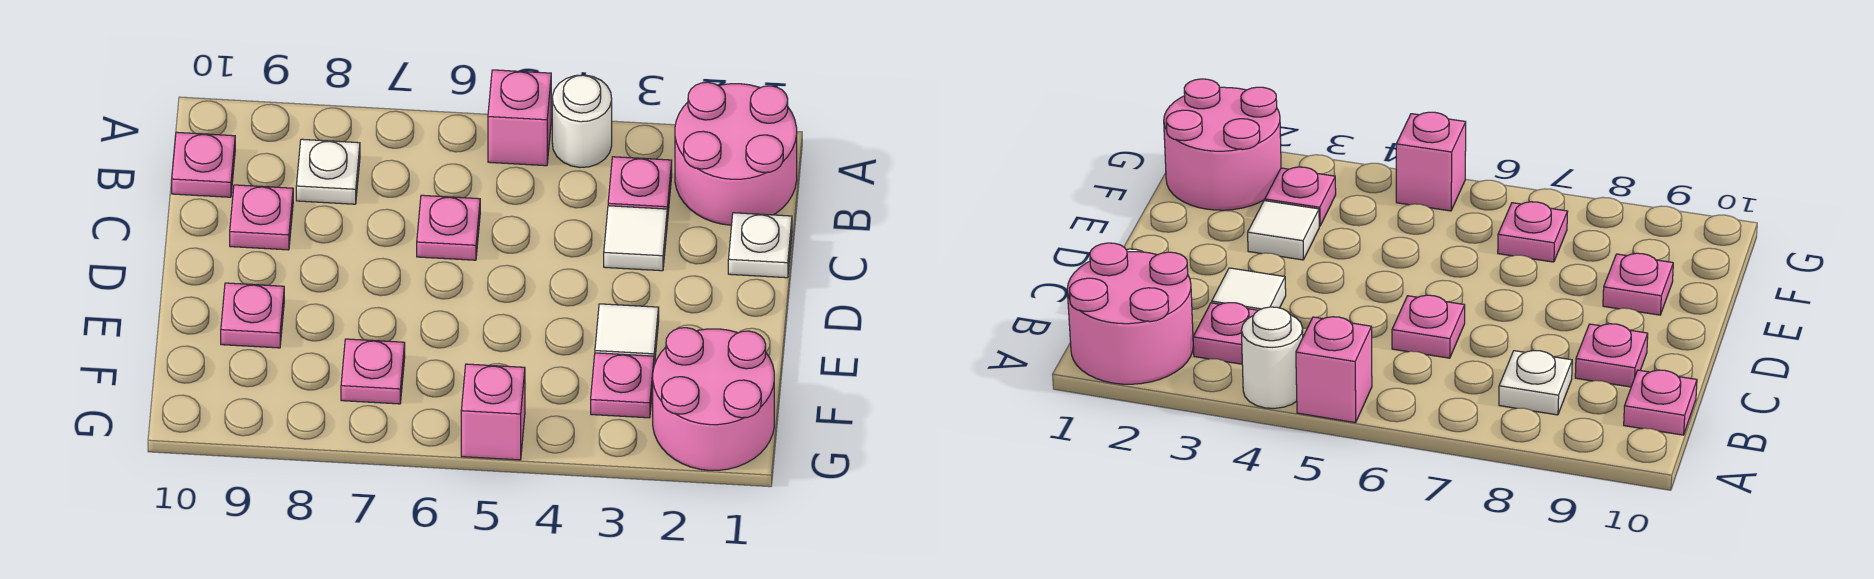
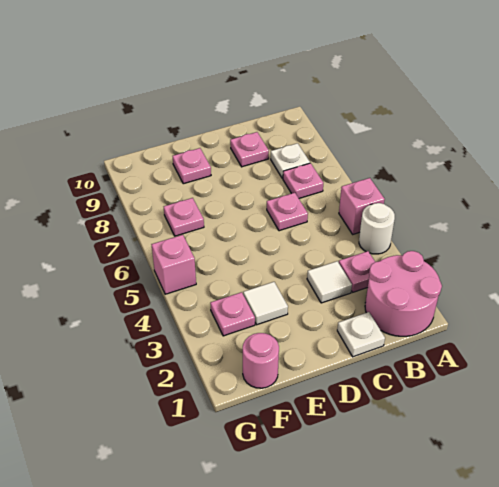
pink 1x1 plate [172,132,235,197] -> pink 1x1 plate moved to [283,163,323,198]
pink 2x2 round brick [653,328,774,470] -> pink 1x1 round brick [243,333,279,388]

